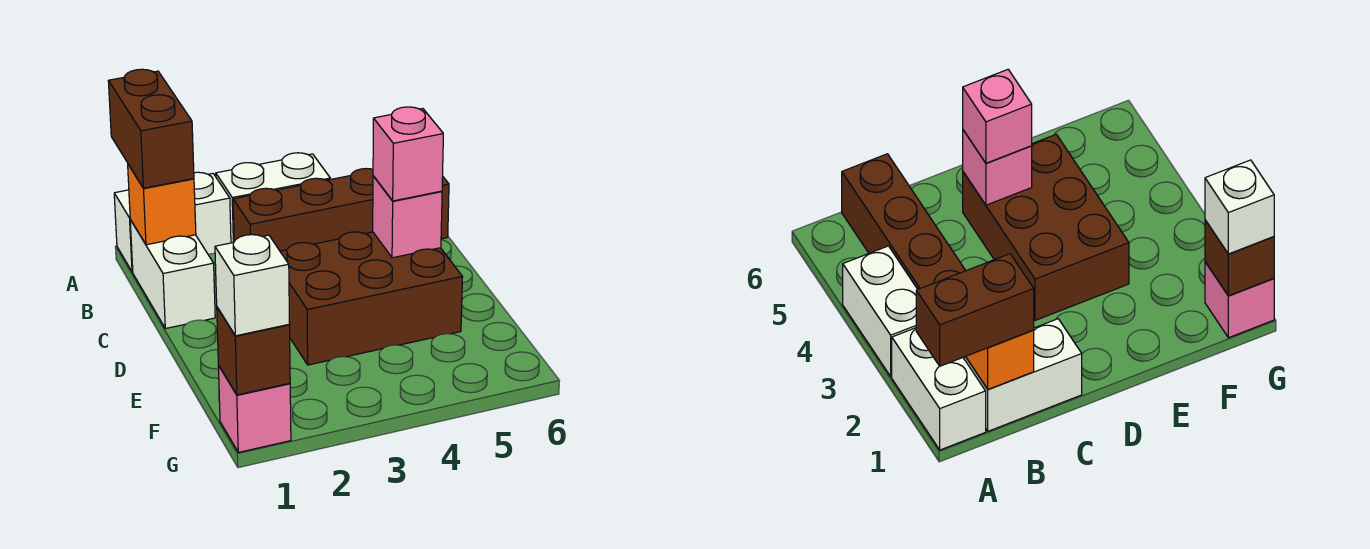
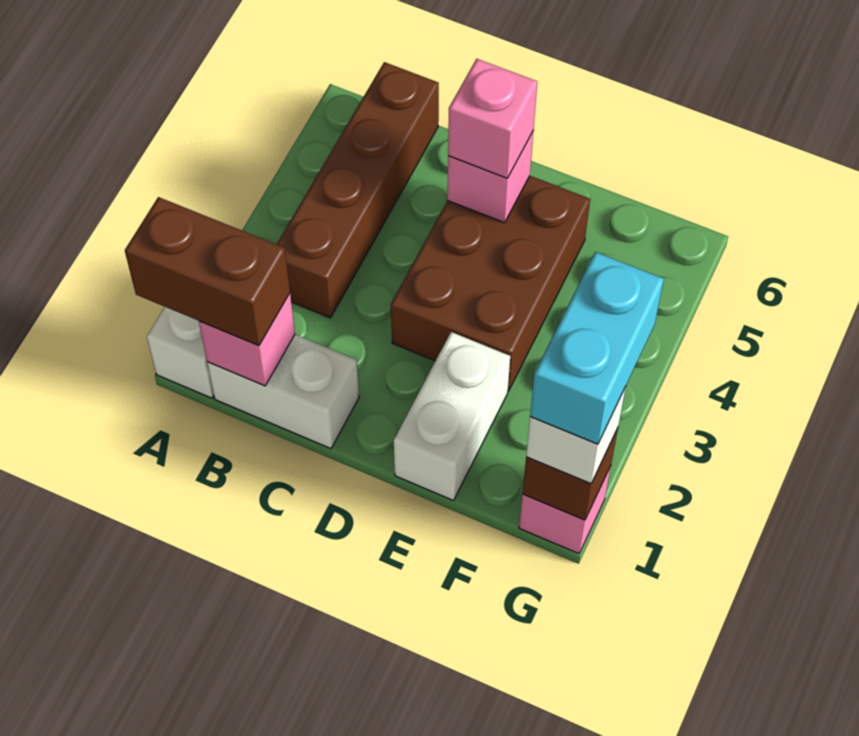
white 1x2 brick [216,153,330,243] -> white 1x2 brick moved to [394,332,510,501]
orange 1x1 brick [128,164,196,245] -> pink 1x1 brick [199,294,295,386]
none -> cyan 1x2 brick [530,252,664,444]

